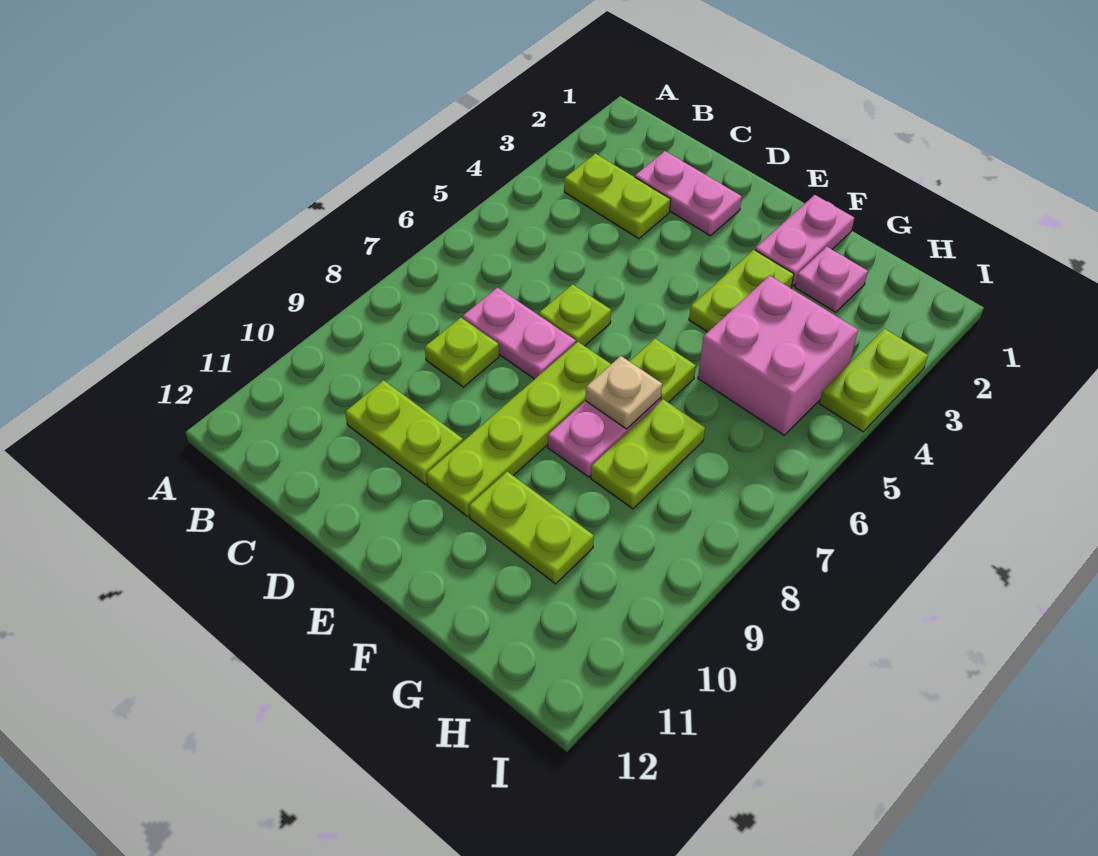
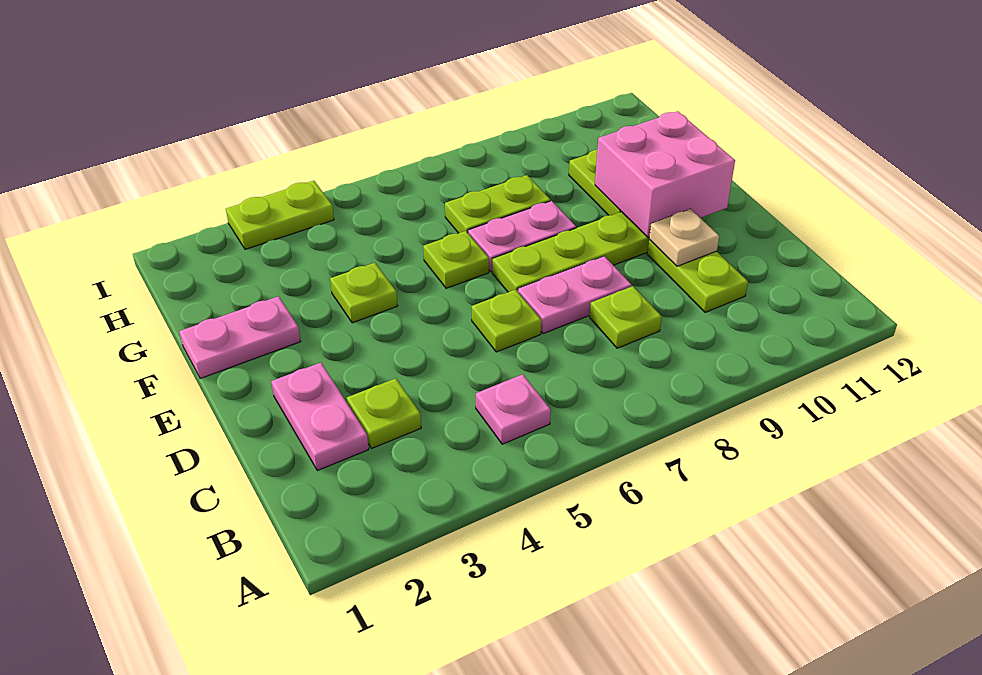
lime 1x2 plate [564,154,671,239] -> lime 1x1 plate [347,378,421,449]
pink 1x2 plate [463,288,576,379] -> pink 1x2 plate turned to [518,256,632,334]
lime 1x2 plate [689,250,794,332] -> lime 1x1 plate [330,263,398,323]
tan 1x1 plate [585,356,662,429] -> tan 1x1 plate moved to [649,209,719,266]
pink 1x1 plate [795,247,868,312] -> pink 1x1 plate moved to [476,374,551,444]
pink 2x2 brick [698,275,858,435] -> pink 2x2 brick moved to [595,111,735,237]

